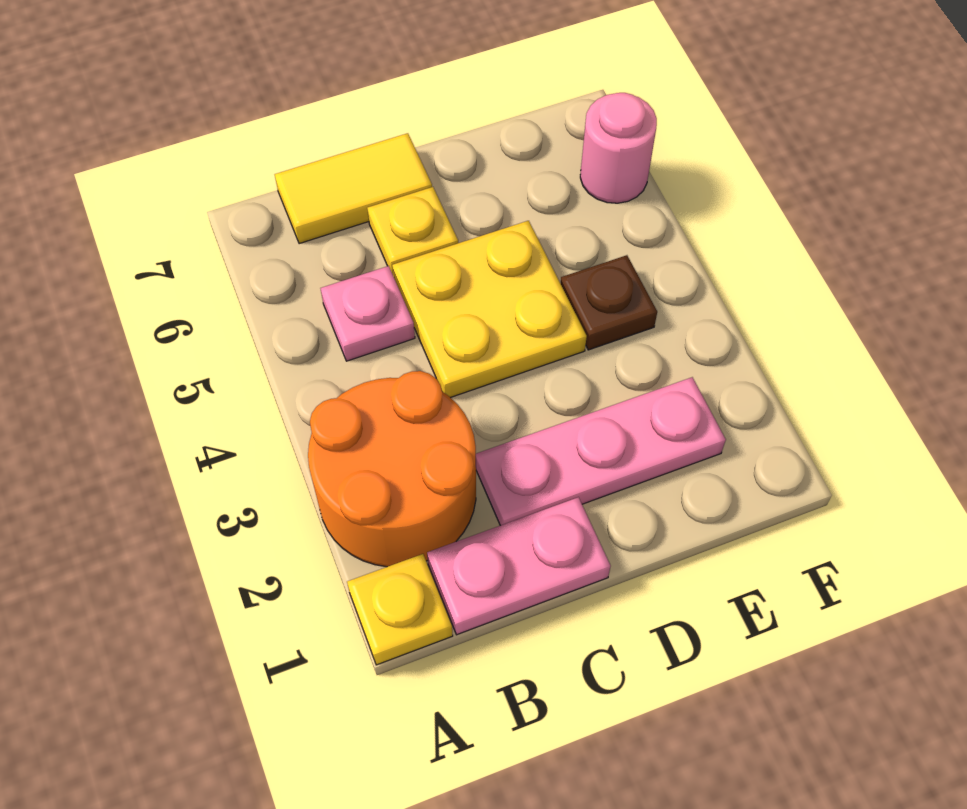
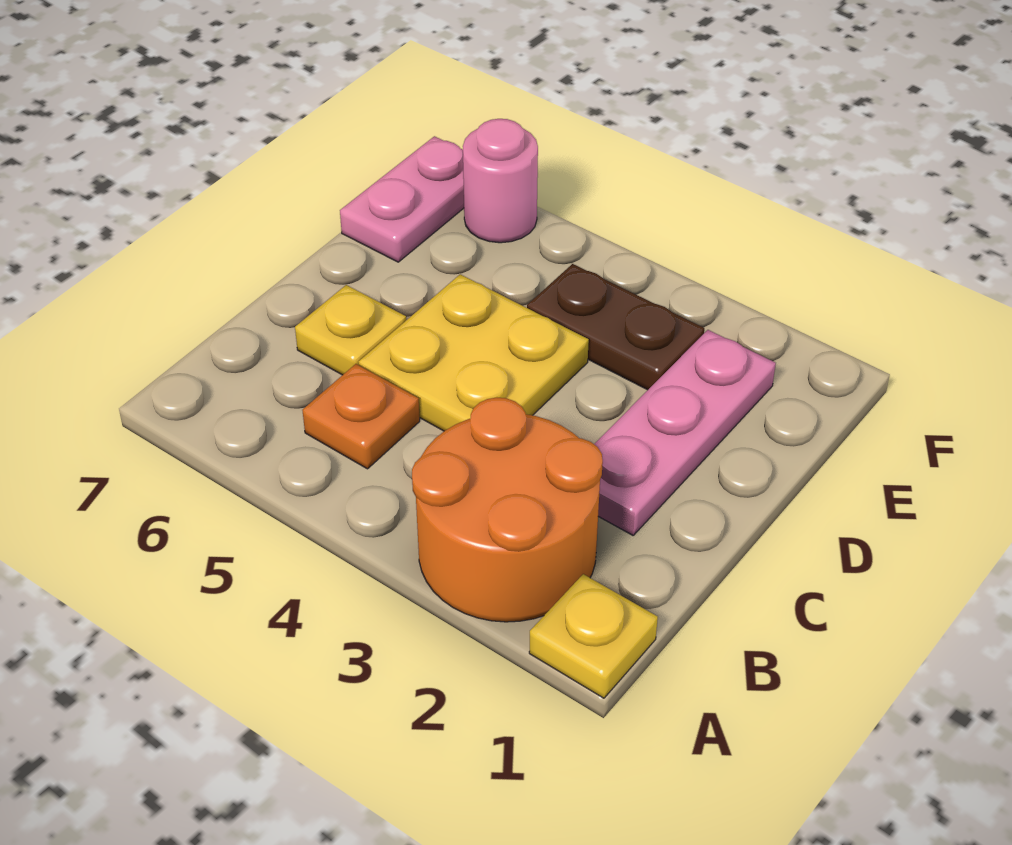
pink 1x2 plate [427,497,611,635] -> pink 1x2 plate moved to [340,136,464,262]
pink 1x1 plate [320,266,415,361] -> orange 1x1 plate [302,364,420,469]
yellow 1x2 tile [275,133,432,244] -> none
brown 1x1 plate [561,255,657,350] -> brown 1x2 plate [527,264,704,390]

